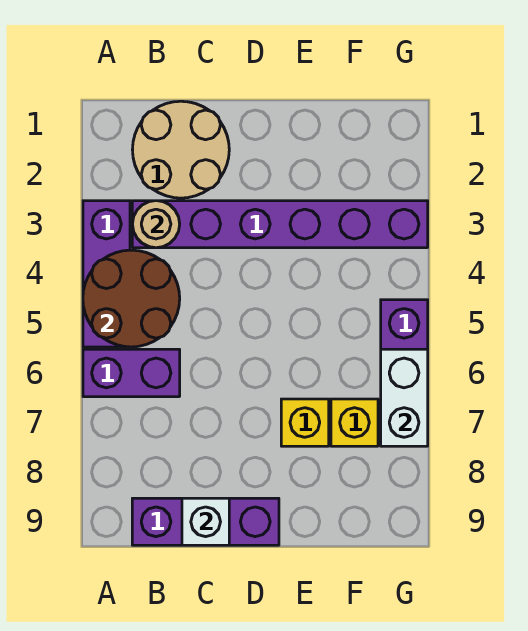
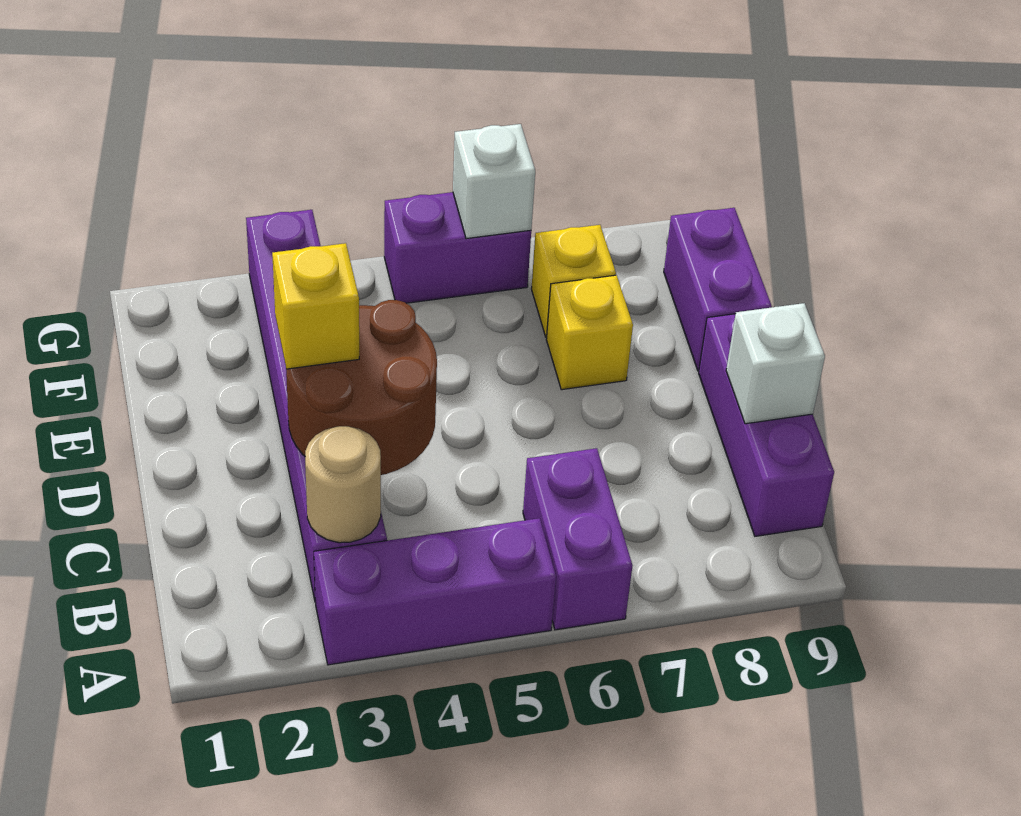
brown 2x2 round brick [83,250,180,347] -> brown 2x2 round brick moved to [286,300,437,475]
tan 2x2 round brick [132,101,229,198] -> none
none -> yellow 1x1 brick [272,243,359,369]
none -> purple 1x2 brick [664,208,772,371]
white 1x2 brick [381,349,428,446] -> white 1x1 brick [453,124,535,239]

